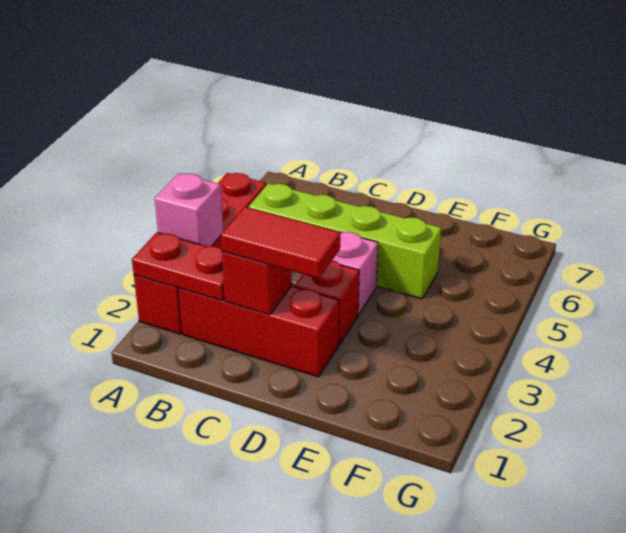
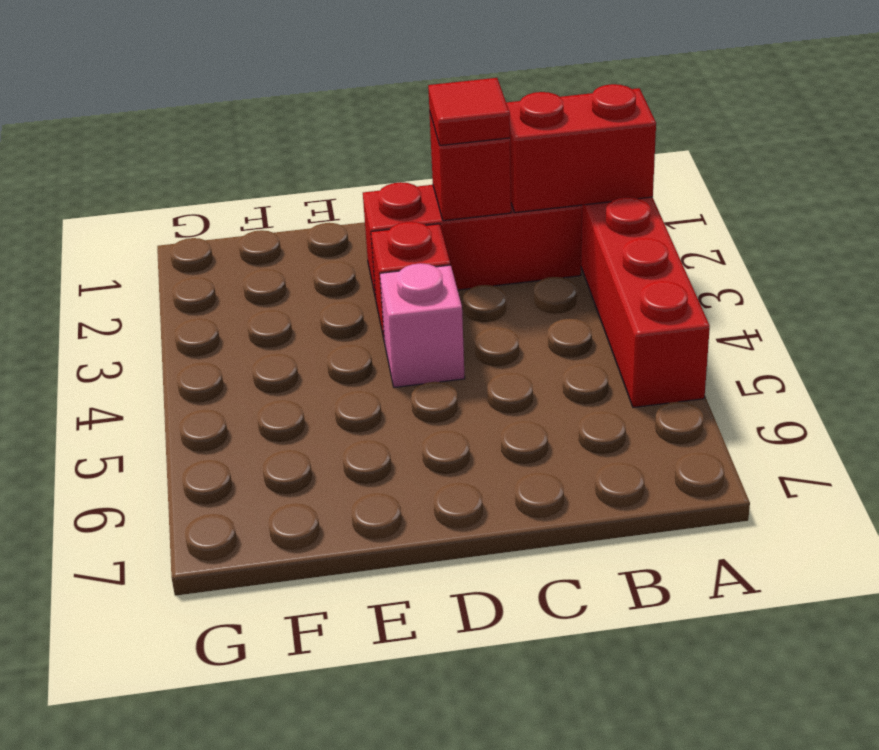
red 1x2 plate [132,233,225,301] -> red 1x2 brick [506,84,656,213]
pink 1x1 brick [155,173,223,247] -> none
lime 1x4 brick [249,183,441,299] -> none
red 1x2 tile [221,207,340,278] -> red 1x1 tile [428,78,510,146]

